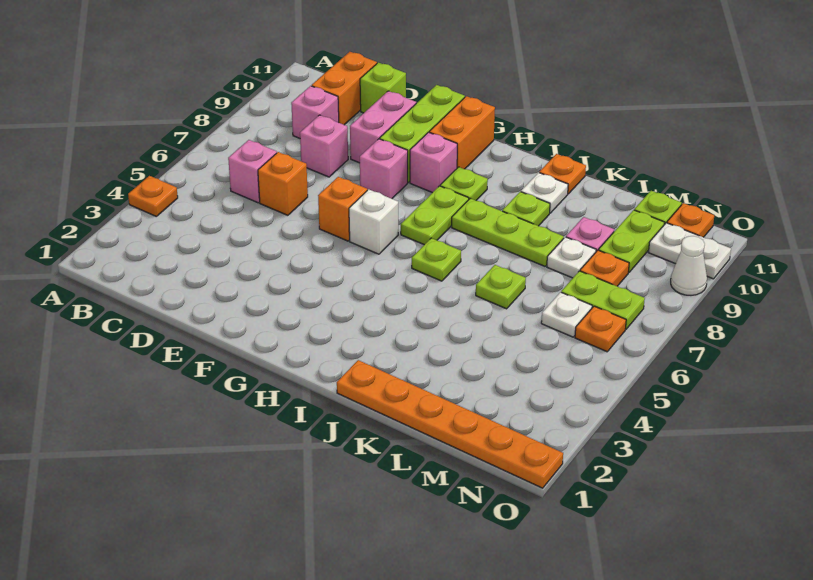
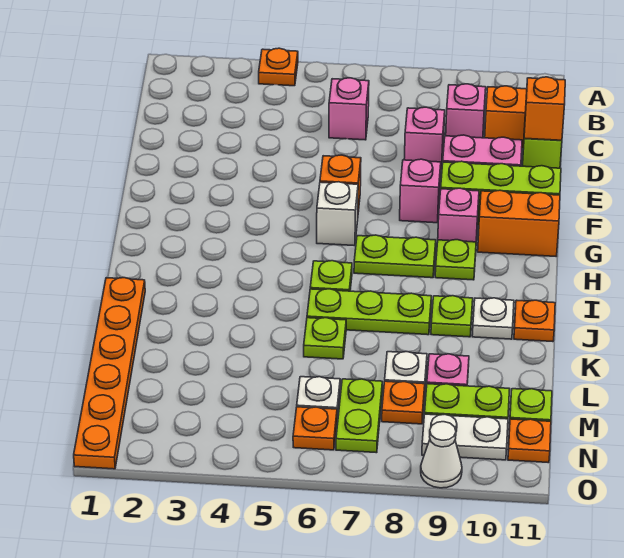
orange 1x1 brick [258,152,308,215] -> orange 1x1 brick moved to [524,77,565,140]
lime 1x3 plate [452,198,564,266] -> lime 1x3 plate turned to [307,289,431,335]
white 1x2 plate [648,223,731,279] -> white 1x2 plate turned to [422,414,508,460]

